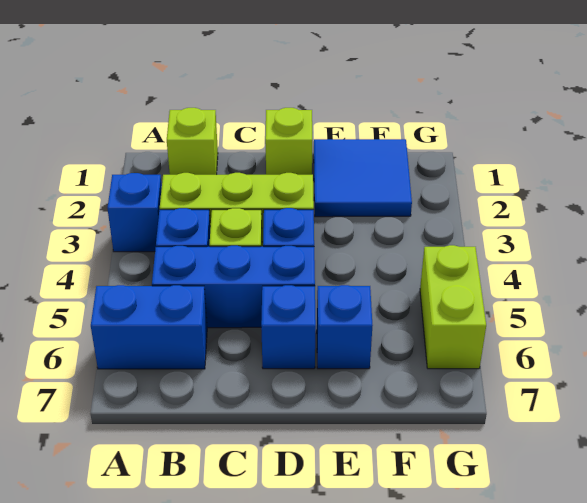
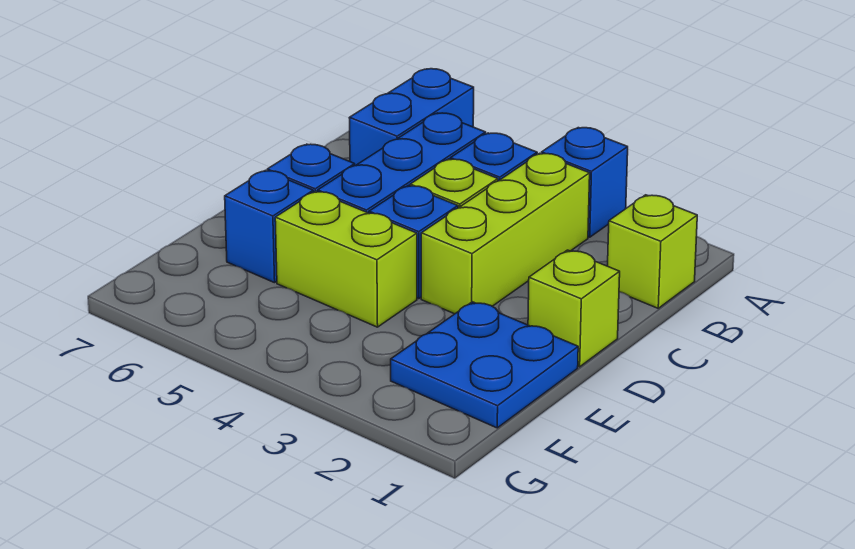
blue 2x2 tile [314,139,412,217] -> blue 2x2 plate [391,302,578,428]
lime 1x2 brick [420,245,486,369] -> lime 1x2 brick moved to [275,191,417,327]

